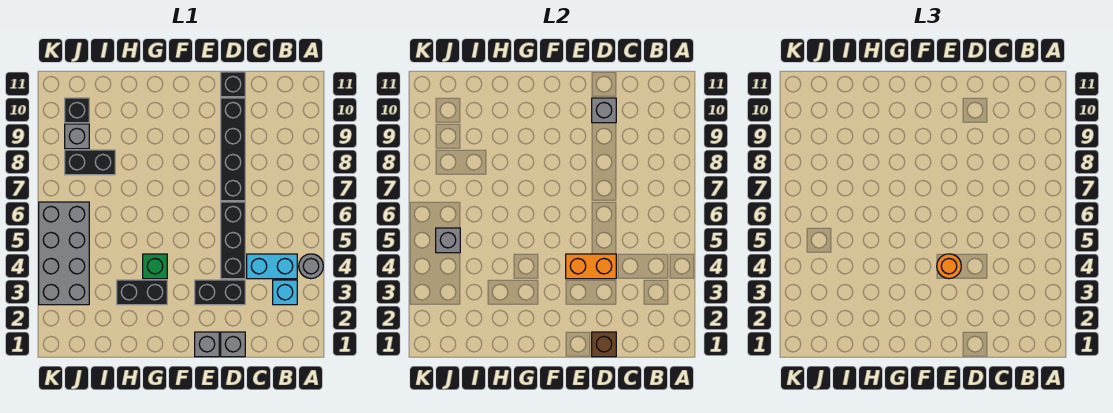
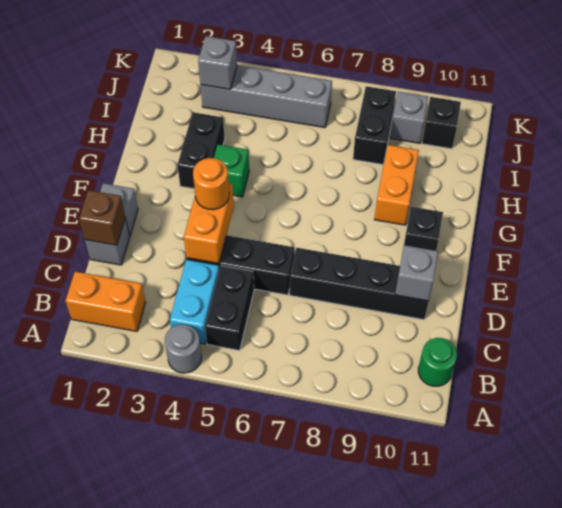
none -> orange 1x2 brick [65,272,146,331]
cyan 1x1 brick [273,280,297,305] -> none
none -> green 1x1 round brick [418,338,457,386]
black 1x2 brick [195,280,245,305] -> black 1x2 brick moved to [205,266,254,350]
black 1x1 brick [221,72,245,97] -> black 1x1 brick moved to [404,207,443,251]
none -> orange 1x2 brick [374,145,419,225]
grey 2x4 brick [39,202,89,305] -> grey 1x4 brick [200,65,332,128]
grey 1x1 brick [436,228,460,253] -> grey 1x1 brick moved to [198,36,237,89]

